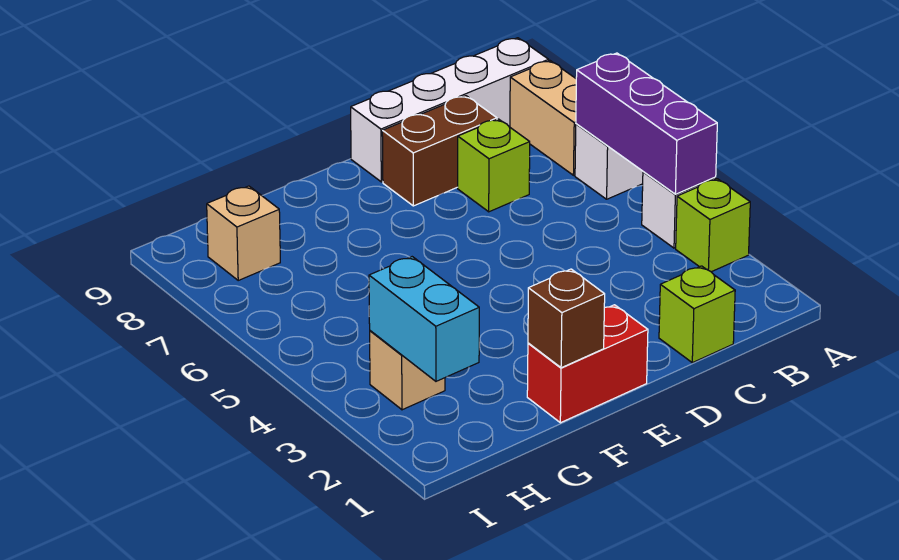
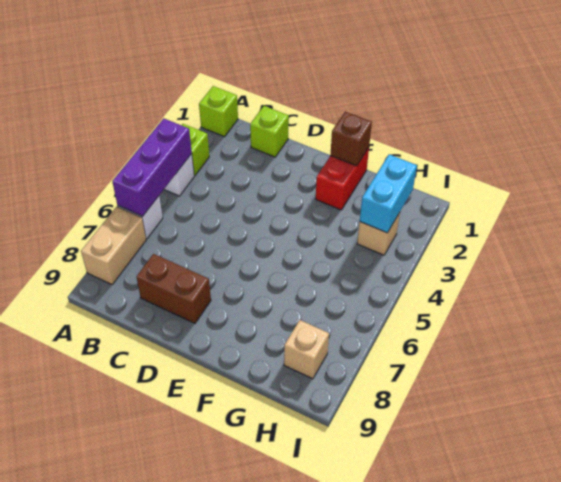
white 1x4 brick [351,38,549,182] -> none
lime 1x1 brick [458,119,530,212] -> lime 1x1 brick moved to [199,86,238,137]
red 1x2 brick [527,305,648,423] -> red 1x2 brick turned to [316,148,369,210]

